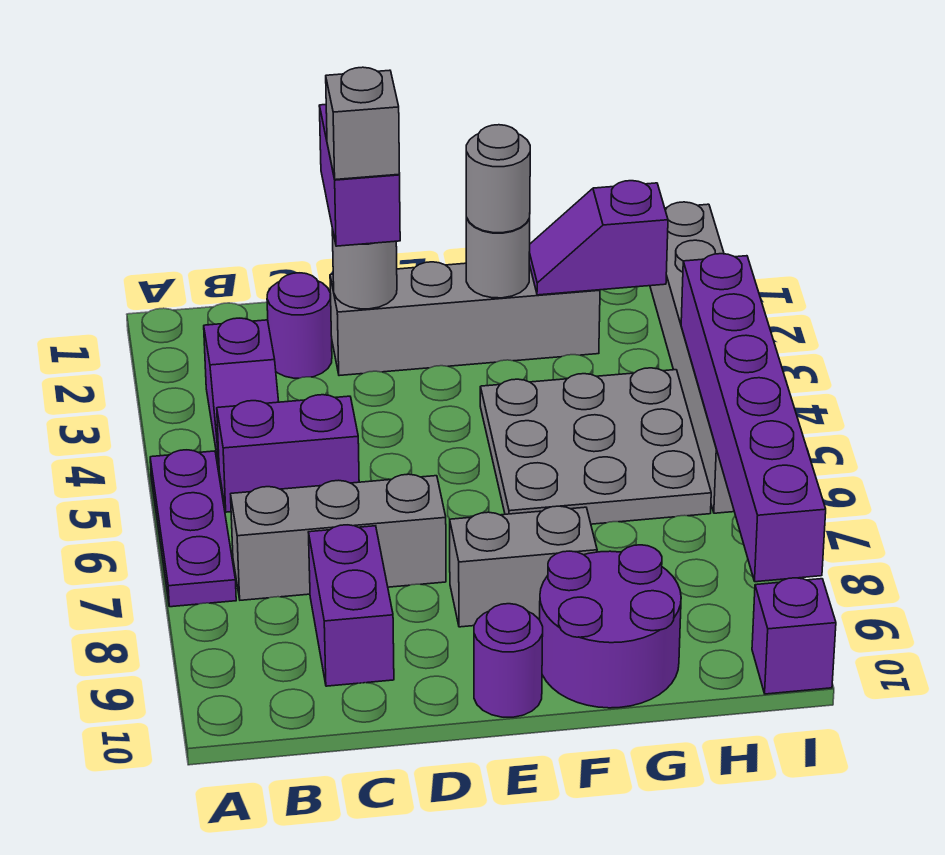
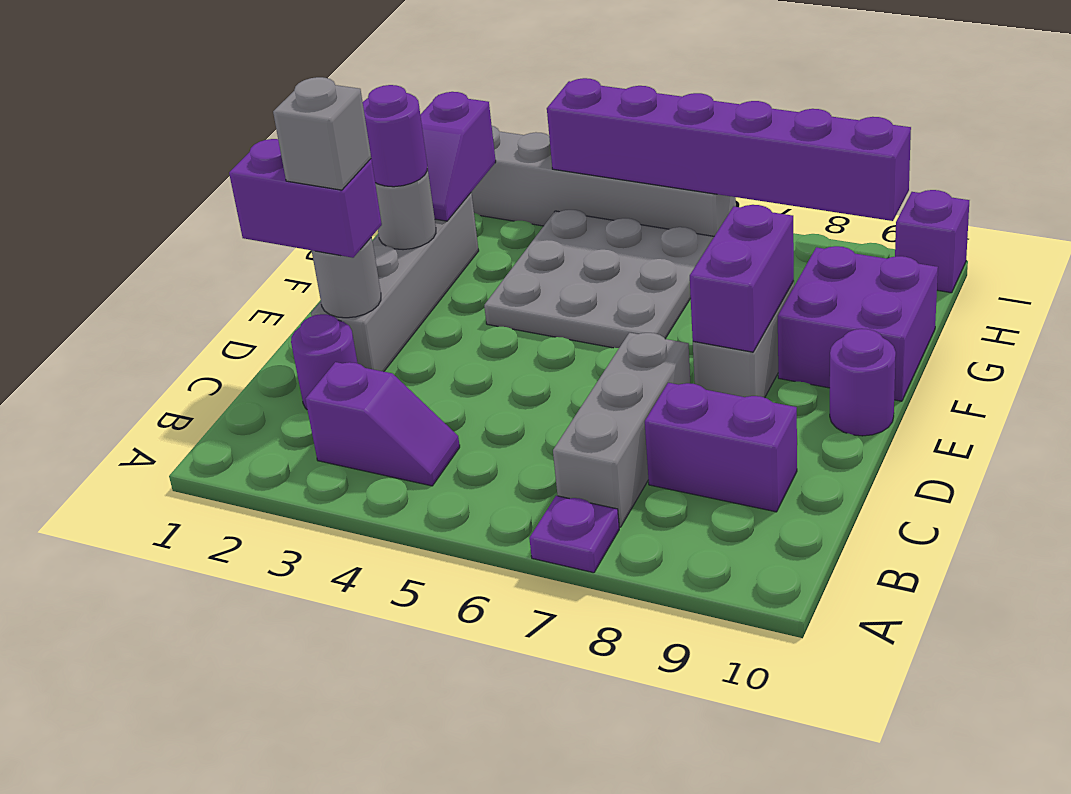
purple 1x3 plate [150,450,236,607] -> purple 1x1 plate [529,496,619,573]
purple 1x2 brick [217,395,359,512] -> purple 1x2 brick moved to [690,205,794,352]
grey 1x1 round brick [466,125,530,233] -> purple 1x1 round brick [363,85,427,187]
purple 2x2 round brick [540,545,681,708] -> purple 2x2 brick [778,246,938,401]

